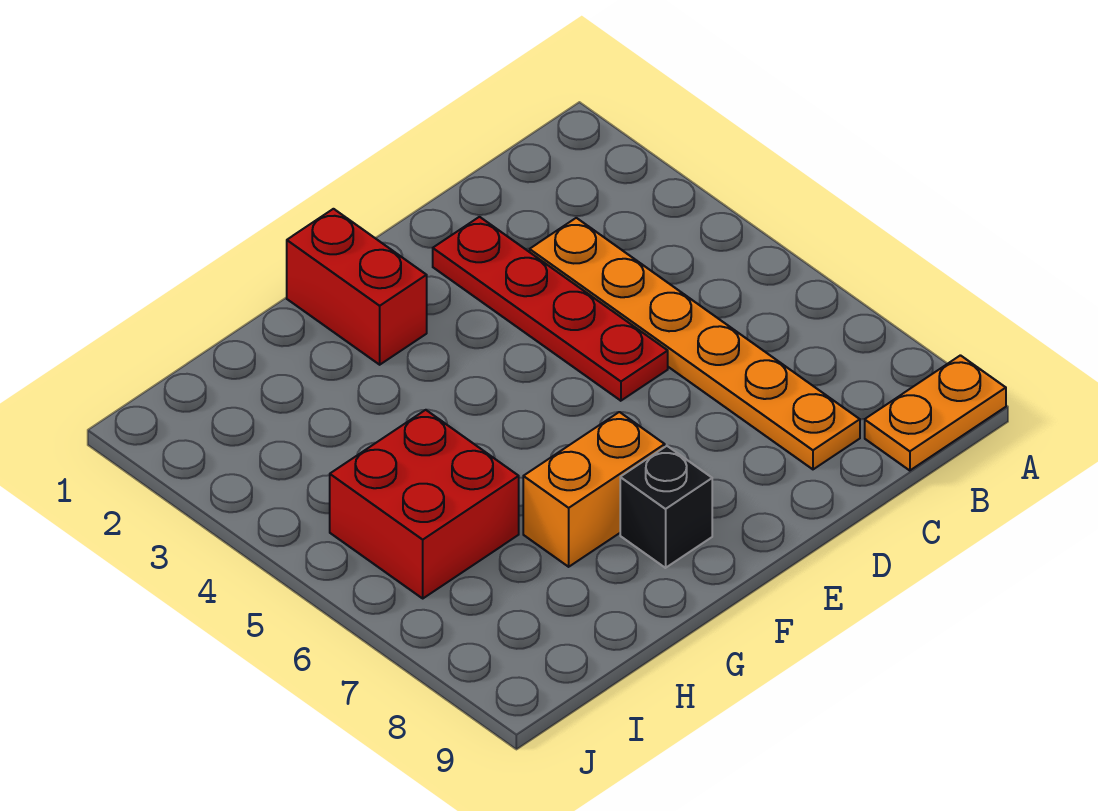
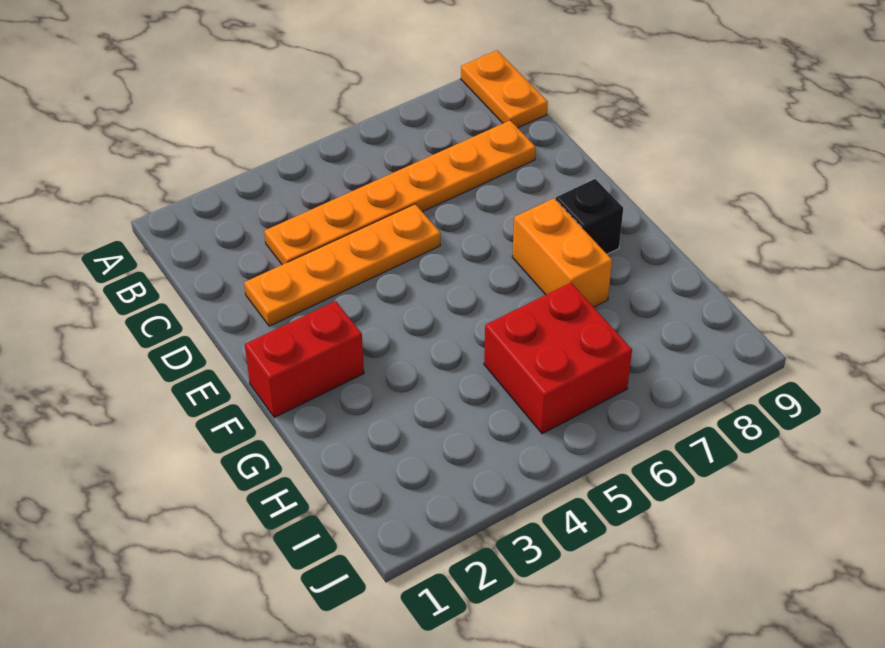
red 1x4 plate [433,217,668,401] -> orange 1x4 plate [244,204,440,326]

